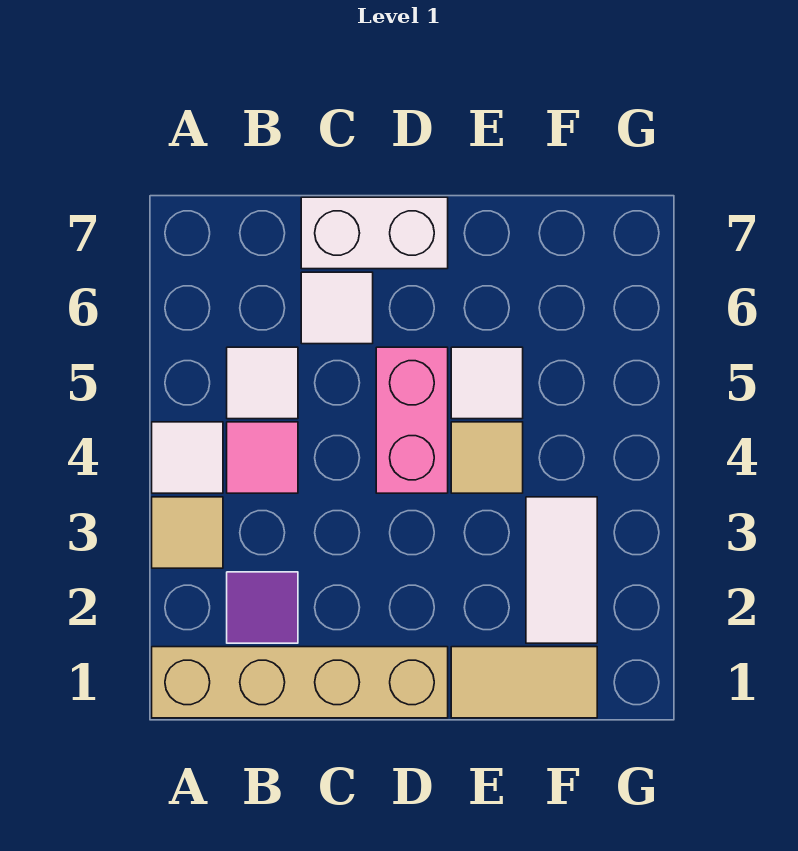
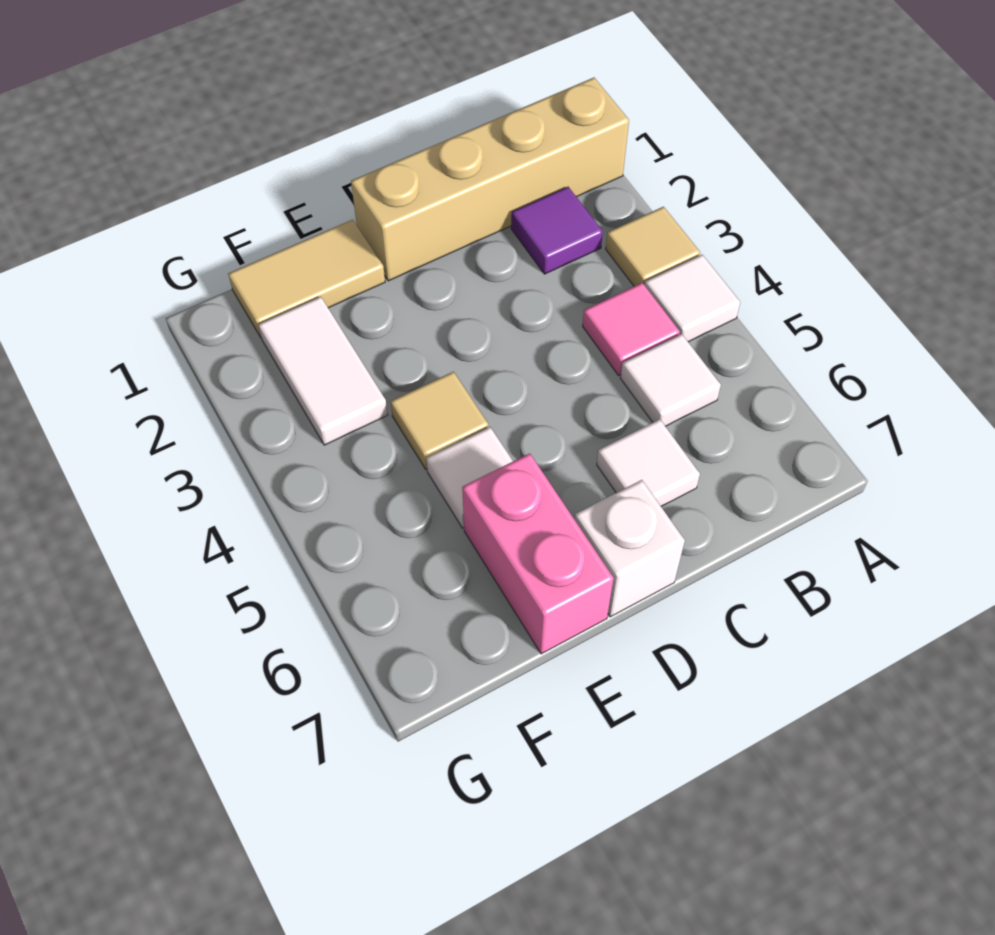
white 1x2 brick [301,197,448,269] -> white 1x1 brick [575,480,685,617]
pink 1x2 brick [376,347,448,493] -> pink 1x2 brick moved to [462,453,614,654]

